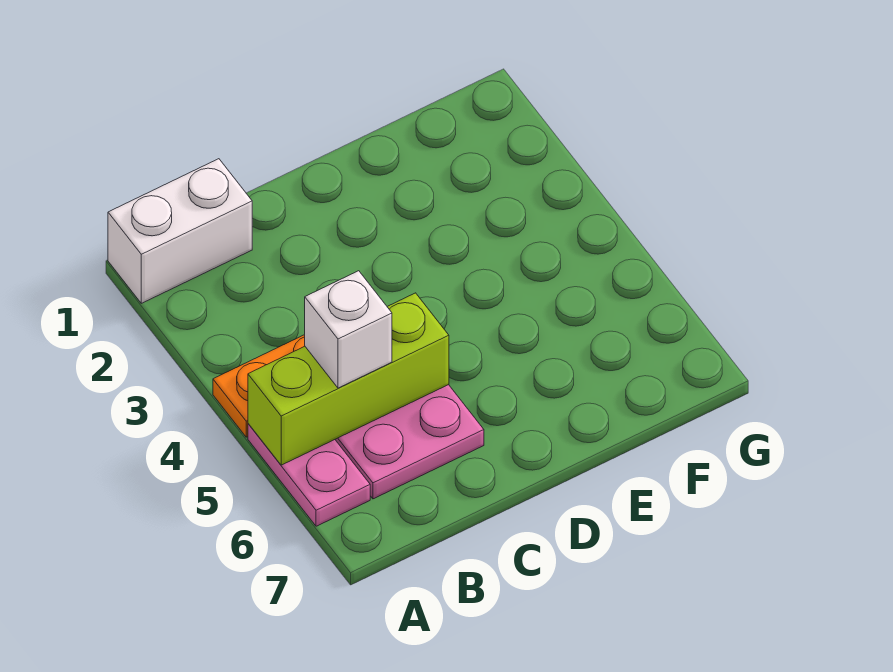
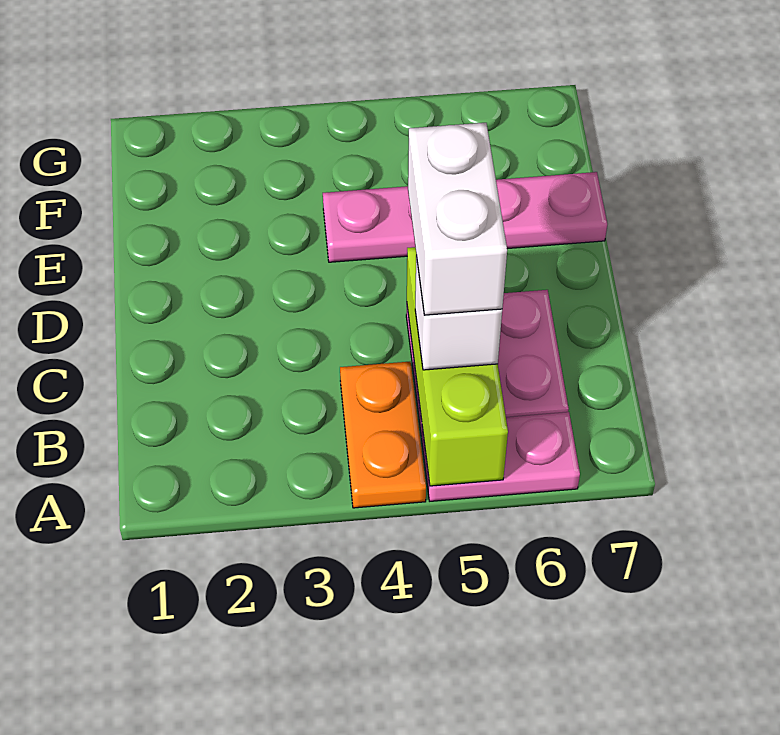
white 1x2 brick [108,159,252,303] -> white 1x2 brick moved to [408,123,507,315]
none -> pink 1x4 plate [323,172,607,262]

